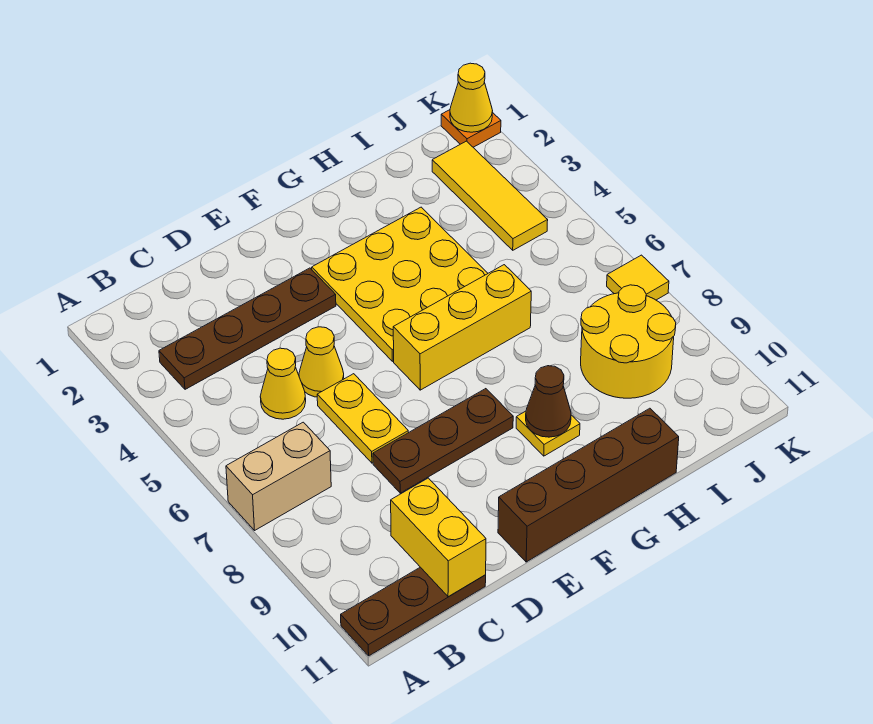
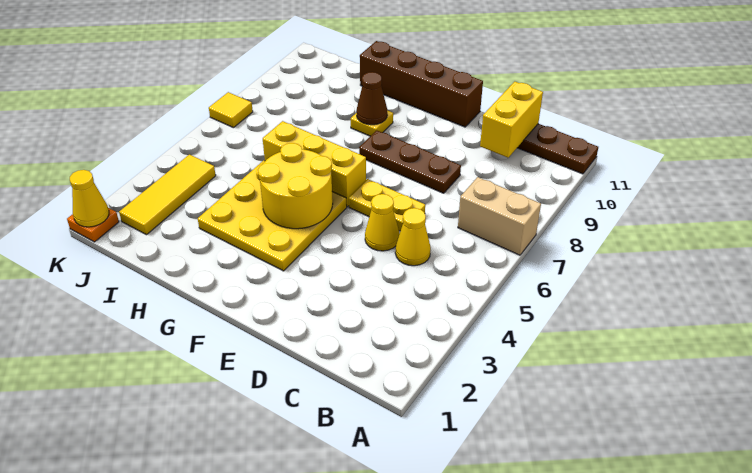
brown 1x4 plate [159,268,336,389] -> none
yellow 1x2 plate [317,374,408,463] -> yellow 1x2 plate turned to [349,179,425,231]
yellow 2x2 round brick [581,285,676,398] -> yellow 2x2 round brick moved to [258,143,333,229]

